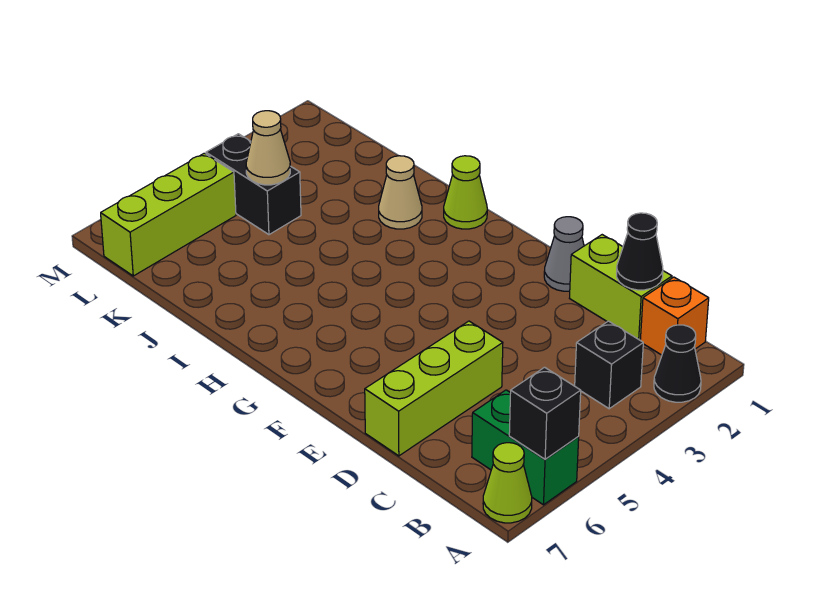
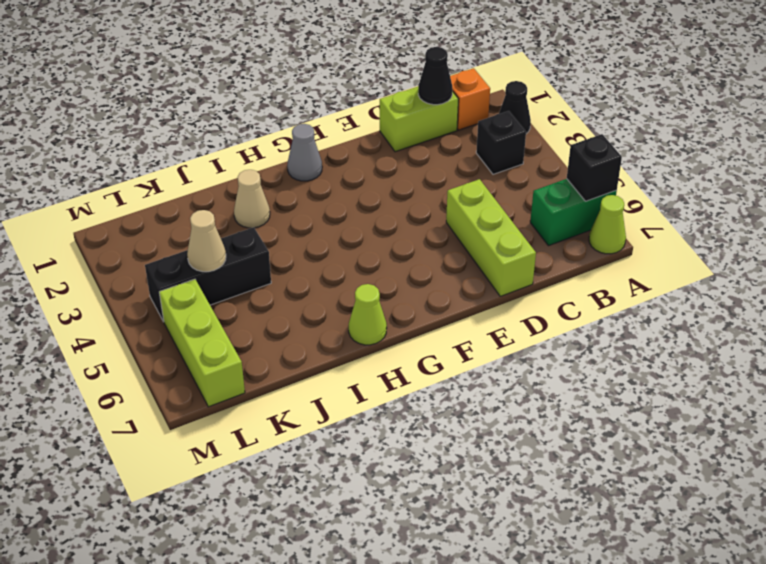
grey 1x1 cone [544,217,584,291] -> grey 1x1 cone moved to [287,124,322,181]
lime 1x1 cone [444,156,487,229] -> lime 1x1 cone moved to [349,284,387,345]
black 1x2 brick [206,134,301,235] -> black 1x3 brick [145,227,271,322]

